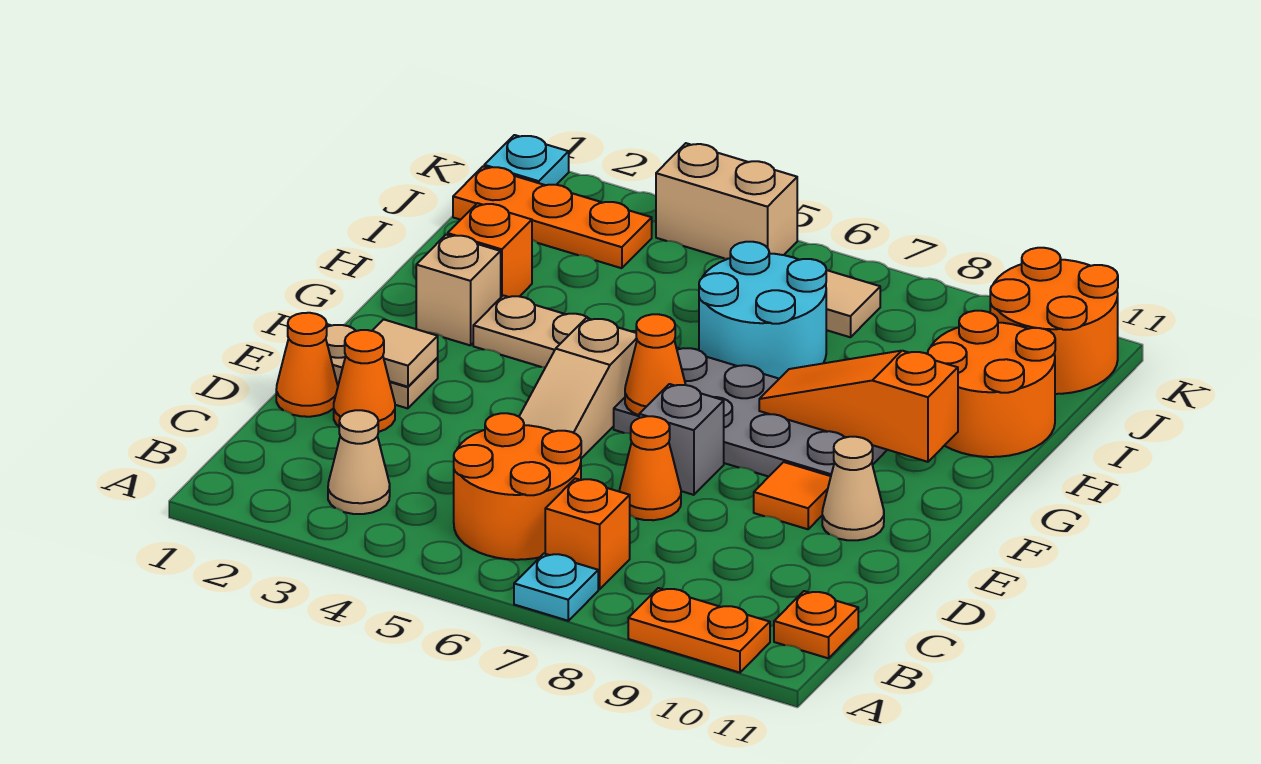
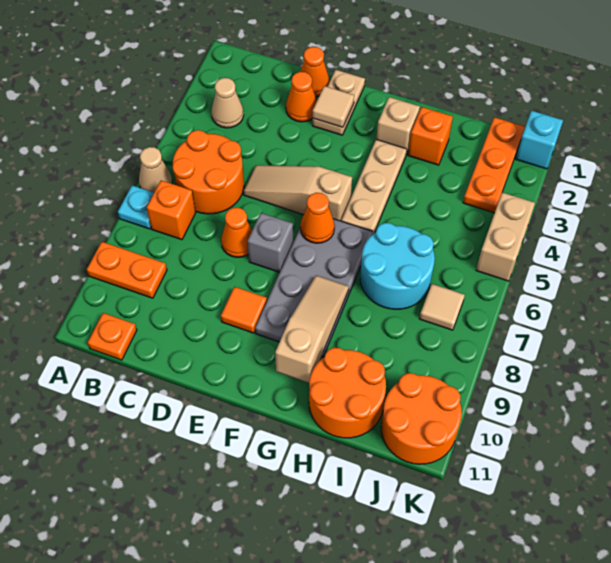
orange 1x2 plate [628,588,770,673] -> orange 1x2 plate turned to [87,242,167,298]
tan 1x1 cone [822,437,884,540] -> tan 1x1 cone moved to [139,147,172,192]
orange 1x3 slope [759,351,958,462] -> tan 1x3 slope [275,275,349,383]
cyan 1x1 plate [484,135,569,185] -> cyan 1x1 brick [516,111,563,169]

